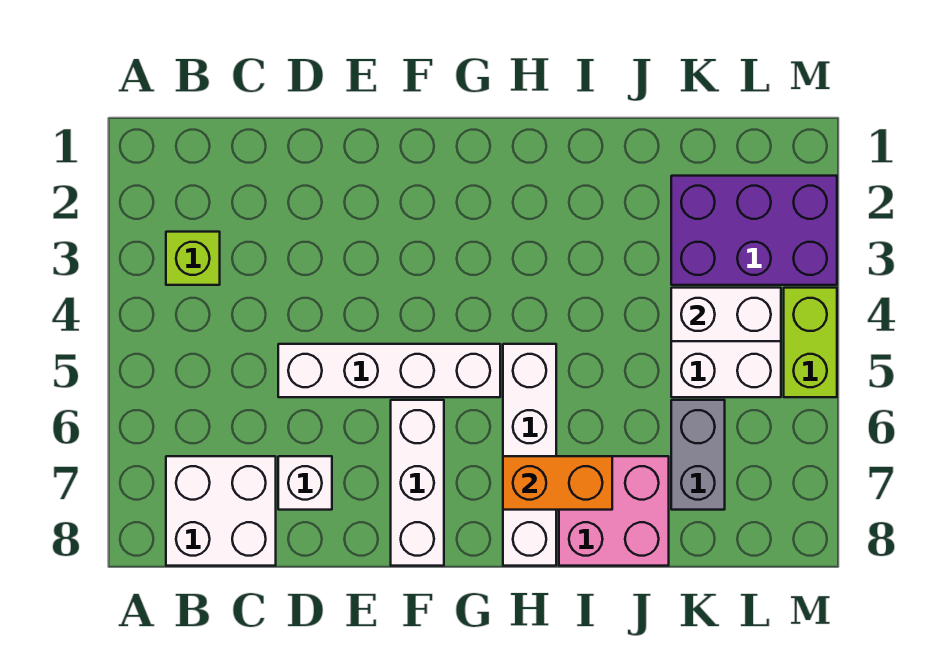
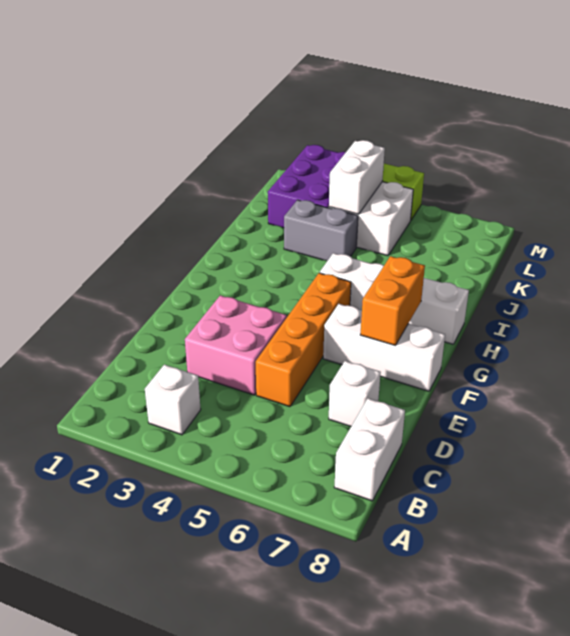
lime 1x1 brick [166,232,220,285] -> white 1x1 brick [145,365,201,435]
white 2x2 brick [166,456,276,566] -> white 1x2 brick [334,398,405,501]
white 1x4 brick [278,344,500,397] -> orange 1x4 brick [256,273,351,407]
orange 1x2 brick [503,456,612,510] -> orange 1x2 brick moved to [360,256,425,345]
pink 2x2 brick [559,456,669,566] -> pink 2x2 brick moved to [185,295,287,395]
grey 1x2 brick [671,400,725,510] -> grey 1x2 brick moved to [284,200,358,261]

